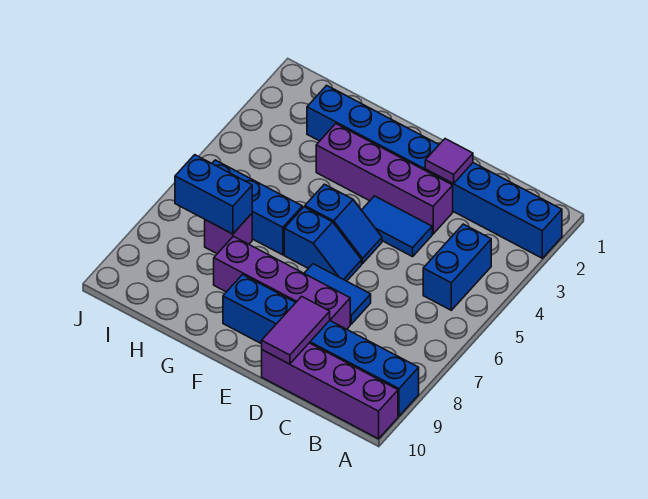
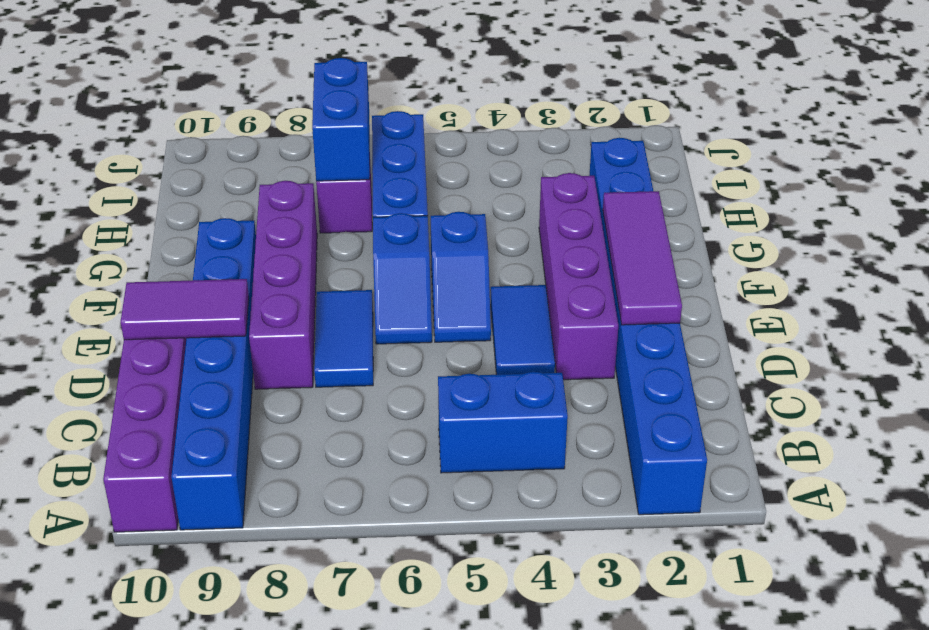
purple 1x1 tile [425,139,473,184] -> purple 1x3 tile [603,191,682,325]

